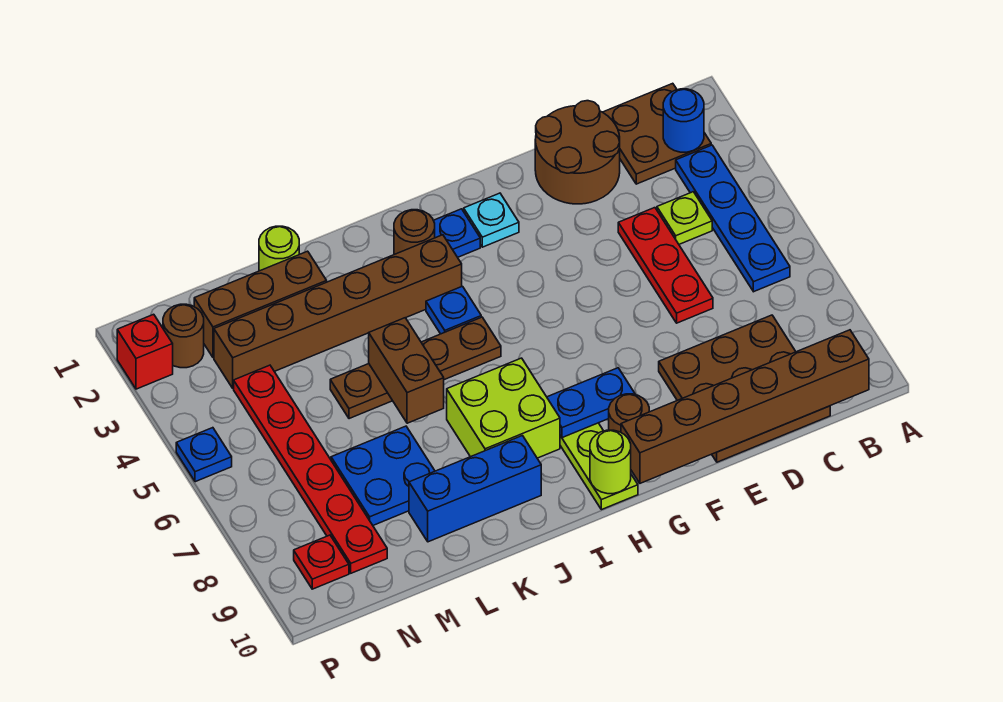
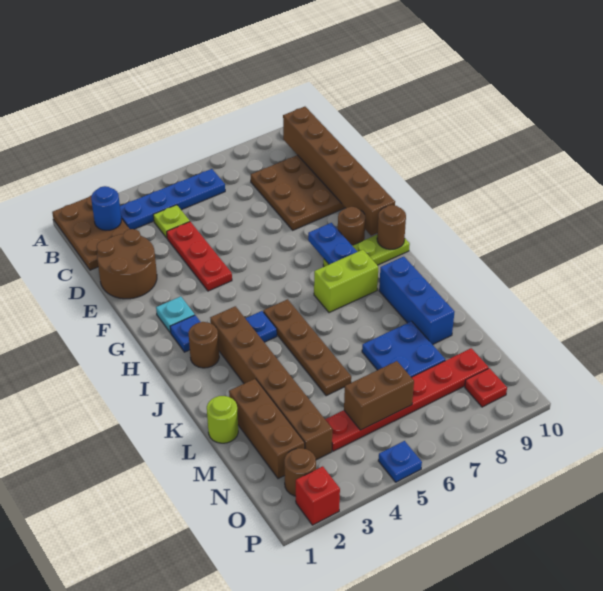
brown 2x2 plate [603,83,711,184] -> brown 2x3 plate [52,196,129,270]
red 1x3 plate [618,208,713,323] -> red 1x3 plate turned to [167,222,232,291]
lime 1x1 round brick [590,430,631,494] -> brown 1x1 round brick [377,205,406,249]
lime 2x2 brick [447,358,560,458] -> lime 1x2 brick [314,250,378,313]
brown 1x2 brick [369,318,444,423] -> brown 1x2 brick moved to [344,361,414,430]

